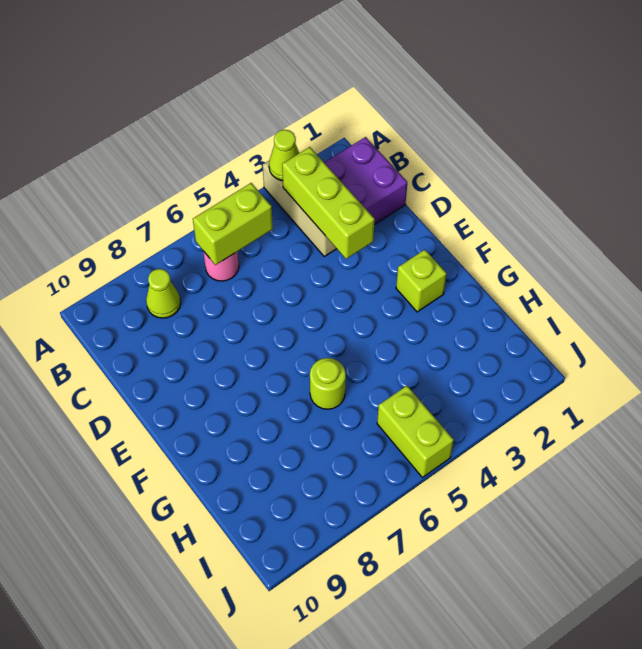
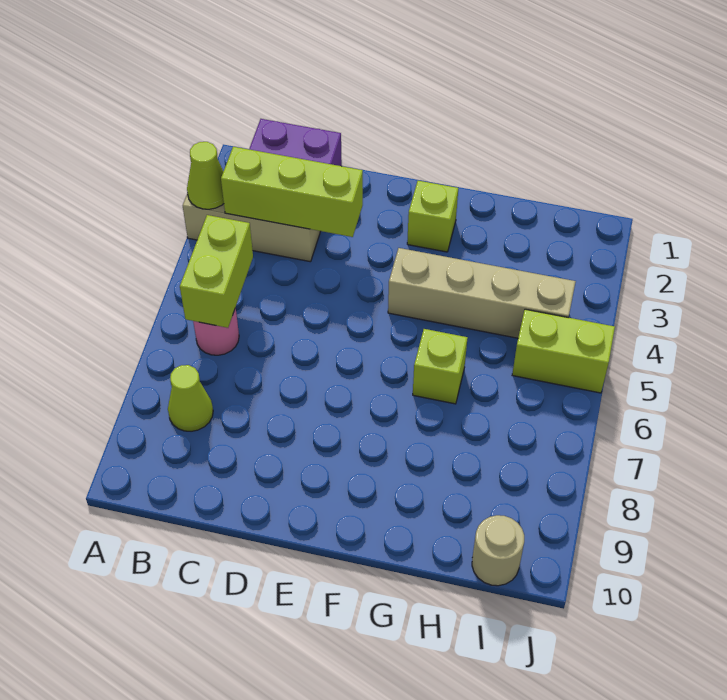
none -> tan 1x4 brick [388,248,576,338]
lime 1x1 round brick [310,358,346,409] -> lime 1x1 brick [413,329,468,404]
none -> tan 1x1 round brick [472,515,524,586]

